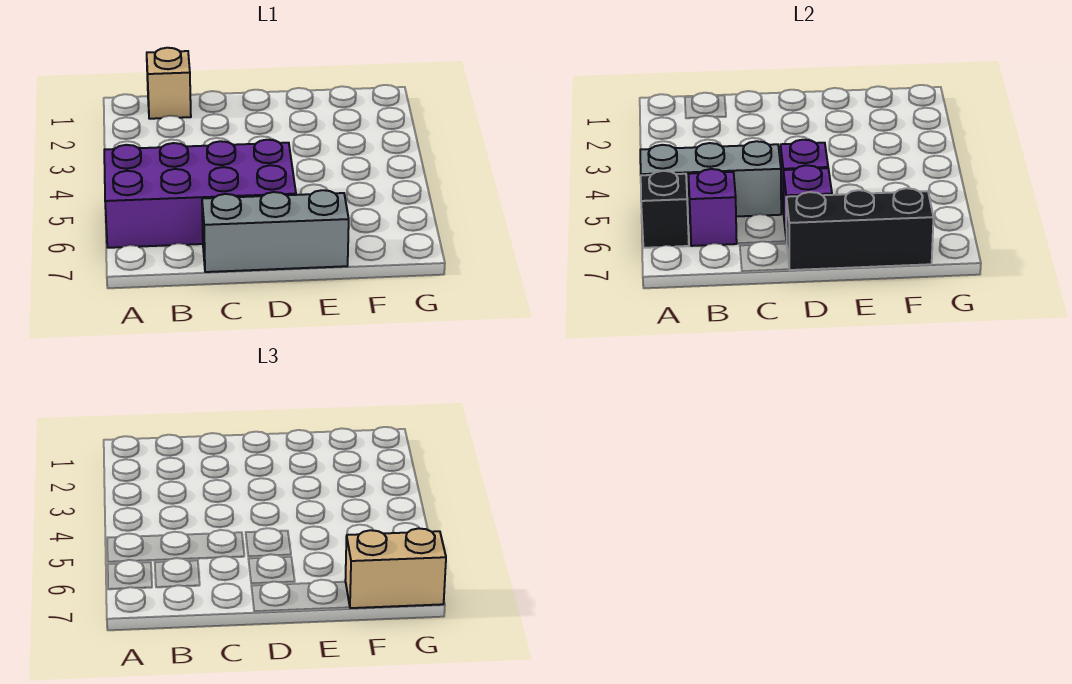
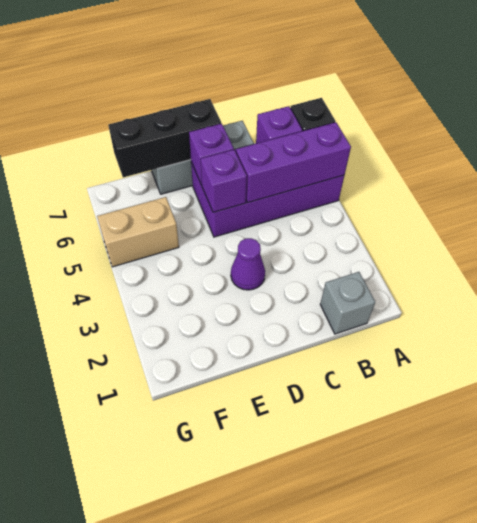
grey 1x3 brick [640,141,781,218] -> purple 1x3 brick [236,122,351,203]
tan 1x1 brick [147,48,191,119] -> grey 1x1 brick [320,272,375,334]
none -> purple 1x1 cone [231,238,265,290]
tan 1x2 brick [345,528,446,608] -> tan 1x2 brick moved to [97,197,179,267]

